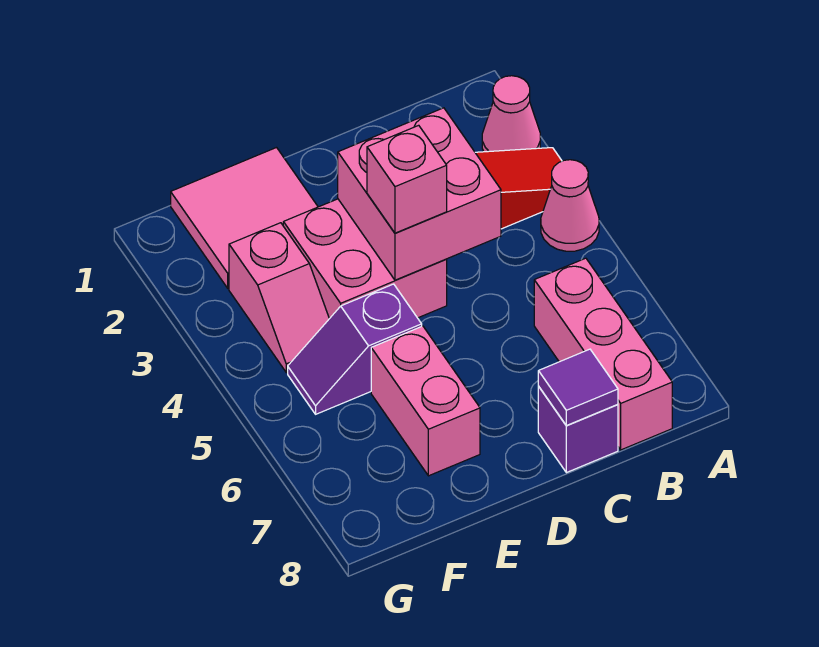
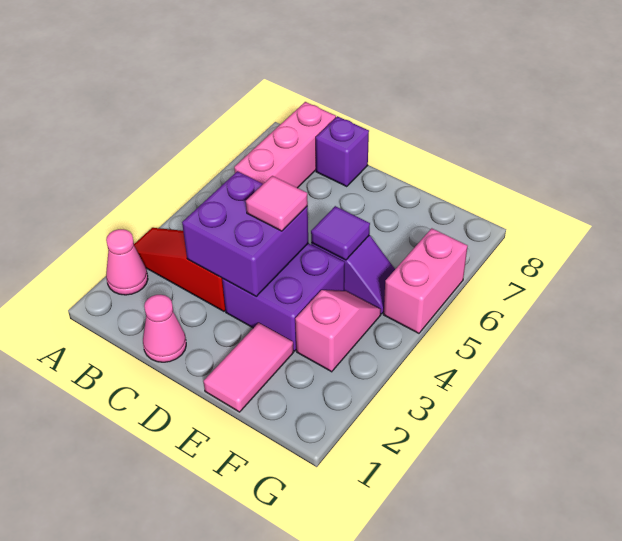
pink 1x1 cone [541,160,599,251] -> pink 1x1 cone moved to [143,295,186,362]
pink 2x2 brick [338,108,501,280] -> purple 2x2 brick [182,171,308,296]
purple 1x1 tile [538,349,618,426] -> purple 1x1 tile moved to [311,206,370,260]
pink 2x2 brick [283,199,447,319] -> purple 2x2 brick [222,243,345,351]
pink 1x1 brick [367,125,447,233] -> pink 1x1 tile [246,176,308,231]
pink 2x2 tile [171,148,318,288] -> pink 1x2 tile [203,323,294,412]
pink 1x2 brick [371,326,480,476] -> pink 1x2 brick moved to [384,228,468,333]

